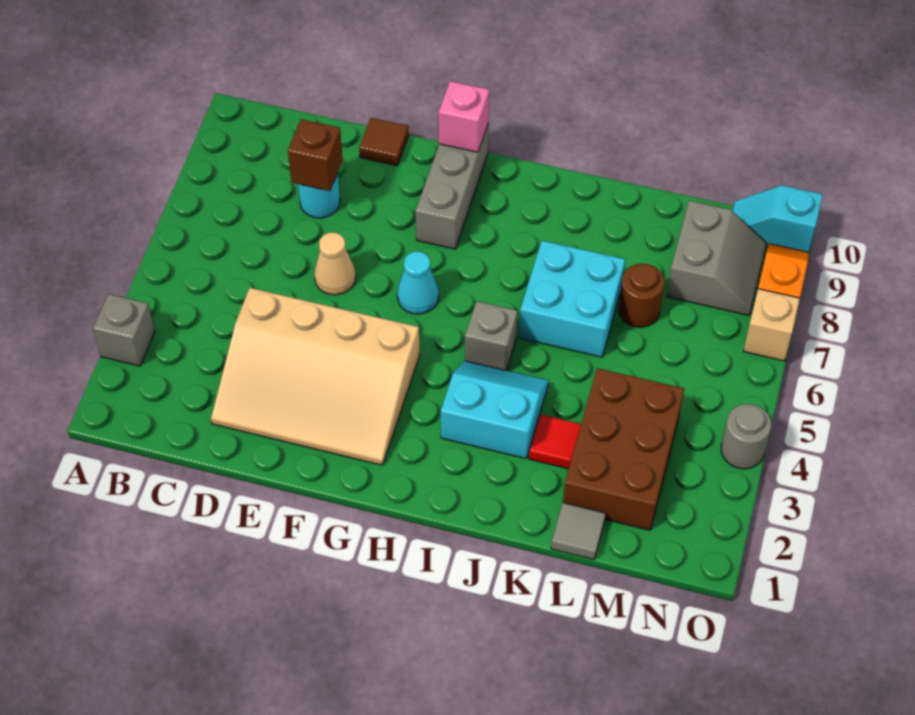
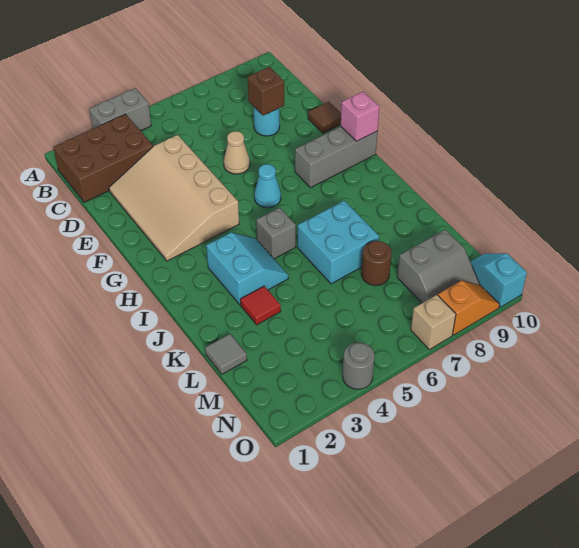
grey 1x1 brick [93,294,155,366] -> grey 1x2 brick [89,88,151,131]
brown 2x3 brick [563,368,684,530] -> brown 2x3 brick moved to [53,114,153,203]

